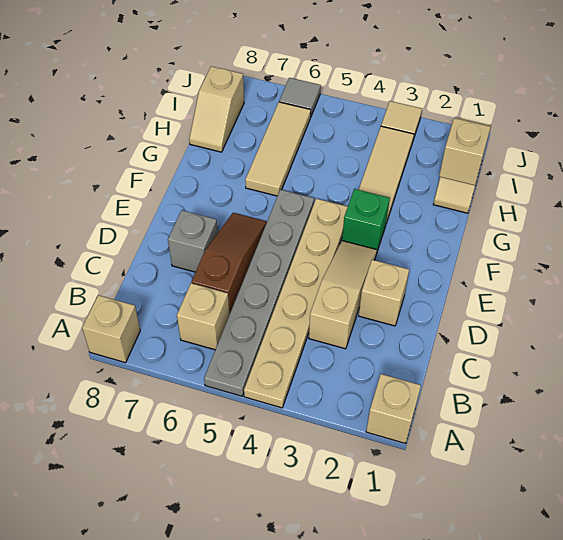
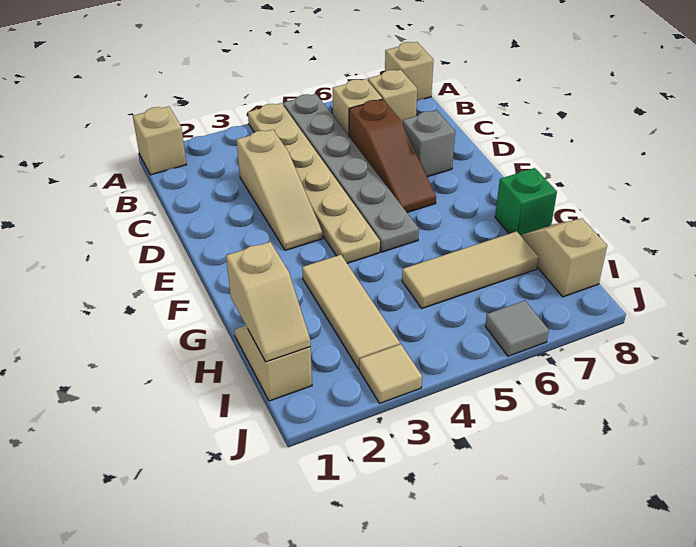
tan 1x1 brick [359,260,409,326] -> tan 1x1 brick moved to [368,70,417,124]
green 1x1 brick [342,189,390,251] -> green 1x1 brick moved to [495,168,557,235]
tan 1x3 tile [245,102,311,196] -> tan 1x3 tile turned to [402,231,539,308]

